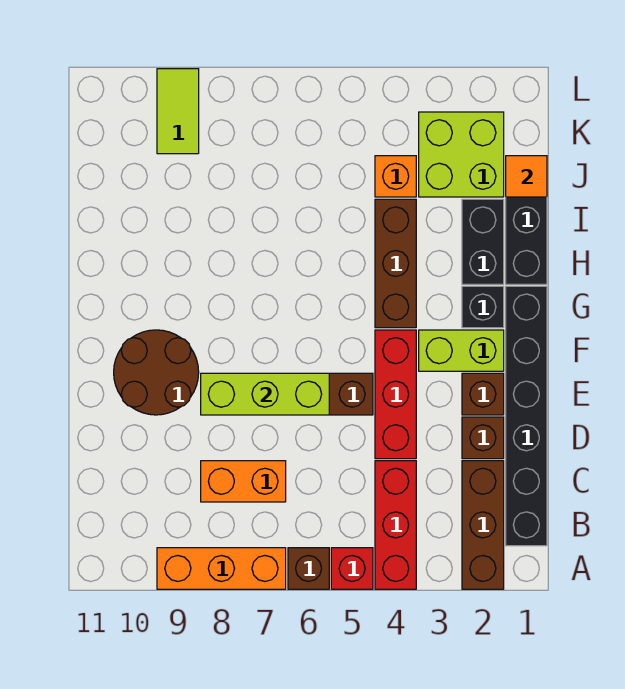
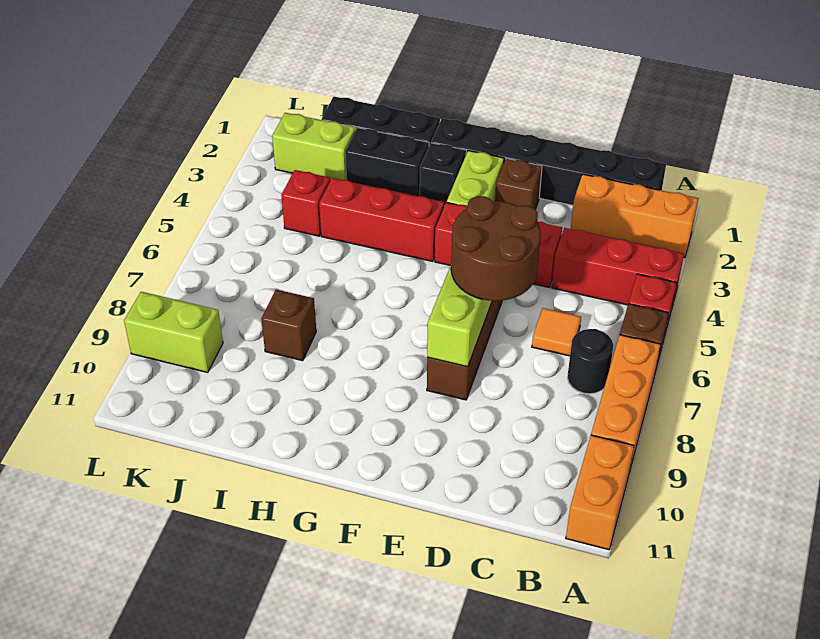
brown 1x3 brick [462,461,504,589] -> orange 1x3 brick [571,174,699,258]
none -> black 1x1 round brick [567,329,613,394]
orange 1x2 brick [201,461,286,502] -> orange 1x2 brick moved to [566,435,634,550]
brown 1x1 brick [462,417,504,459] -> brown 1x1 brick moved to [261,289,316,361]
brown 2x2 round brick [114,330,199,415] -> brown 2x2 round brick moved to [451,196,541,301]
brown 1x3 brick [375,199,416,328] -> red 1x3 brick [319,178,444,262]
orange 1x1 tile [506,156,547,197] -> orange 1x1 tile moved to [532,308,581,356]
lime 2x2 brick [419,112,504,197] -> lime 1x2 brick [272,113,356,180]
orange 1x1 brick [375,156,416,197] -> red 1x1 brick [281,170,330,236]
lime 1x2 tile [157,69,199,154] -> lime 1x2 brick [124,292,223,373]

